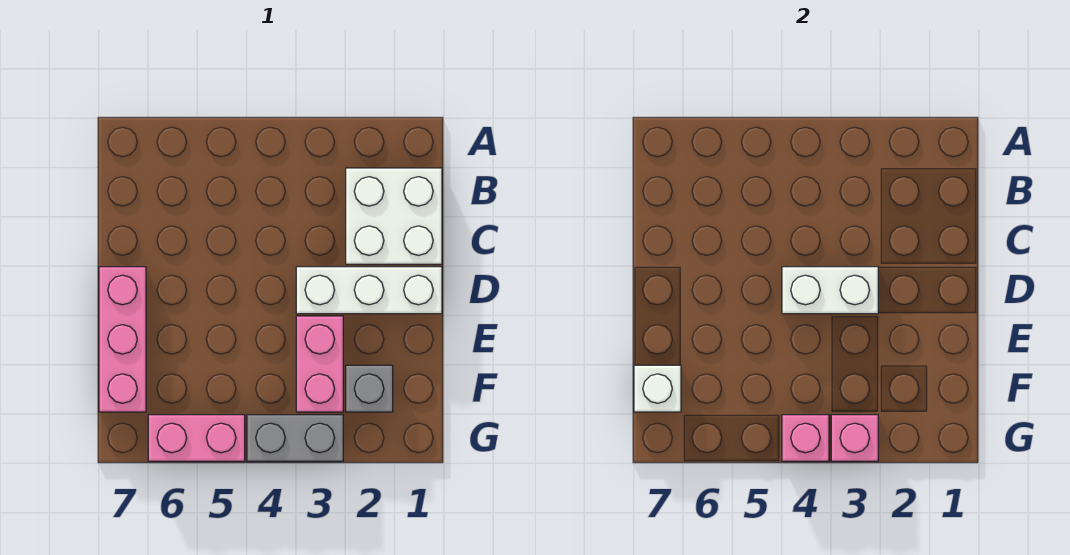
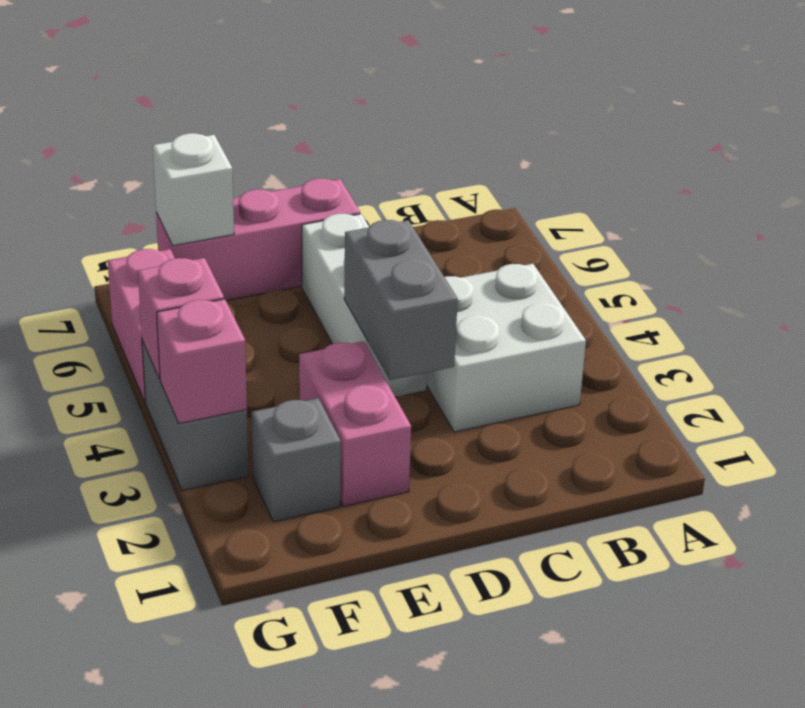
white 2x2 brick [346,168,442,264] -> white 2x2 brick moved to [427,264,586,432]
white 1x3 brick [296,267,442,314] -> white 1x3 brick moved to [302,214,427,397]
white 1x2 brick [782,267,878,314] -> grey 1x2 brick [344,220,458,380]
pink 1x2 brick [296,316,343,412] -> pink 1x2 brick turned to [299,341,411,506]

